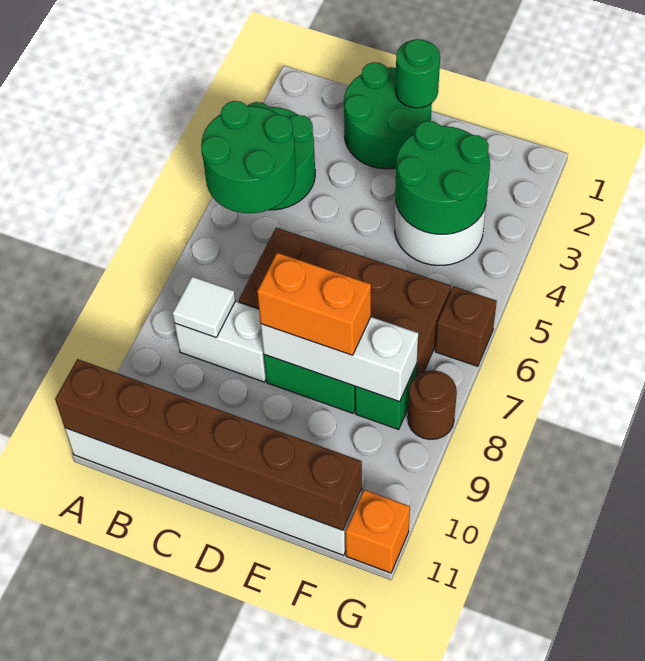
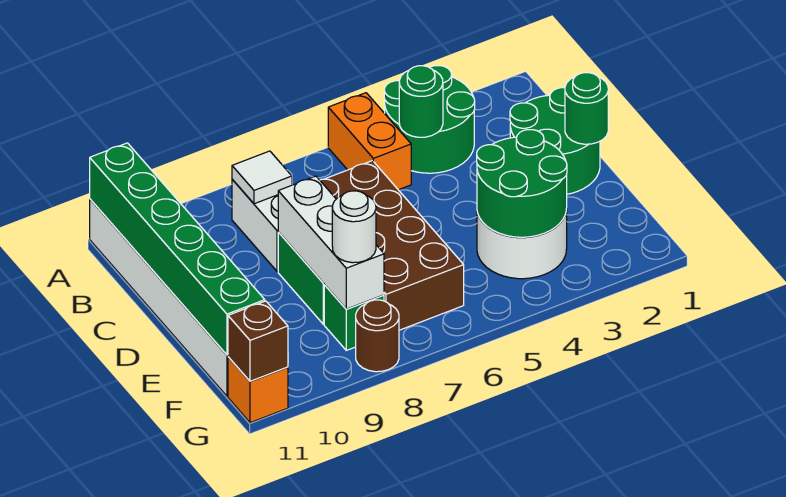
green 2x2 round brick [201,101,296,213] -> green 1x1 round brick [399,66,443,137]
brown 1x6 brick [55,359,362,530] -> green 1x6 brick [90,143,265,355]
orange 1x2 brick [257,253,371,355] -> orange 1x2 brick moved to [328,93,411,190]
none -> white 1x1 round brick [332,191,376,263]
brown 1x1 brick [435,286,497,366] -> brown 1x1 brick moved to [228,301,288,381]

